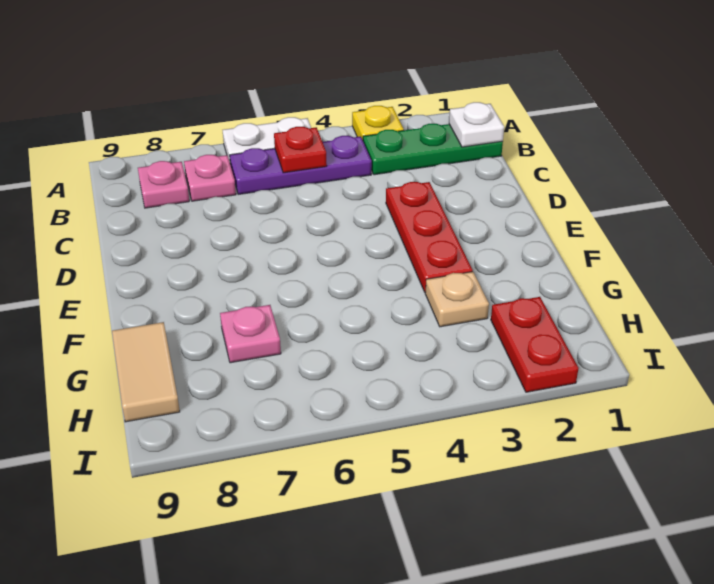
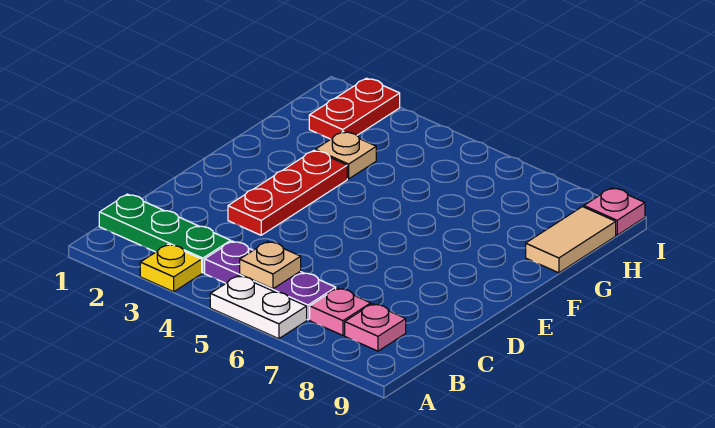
white 1x1 plate [449,102,504,147] -> none
red 1x1 plate [274,127,327,173] -> tan 1x1 plate [240,241,301,289]
pink 1x1 plate [220,305,281,363] -> pink 1x1 plate moved to [584,188,645,235]

